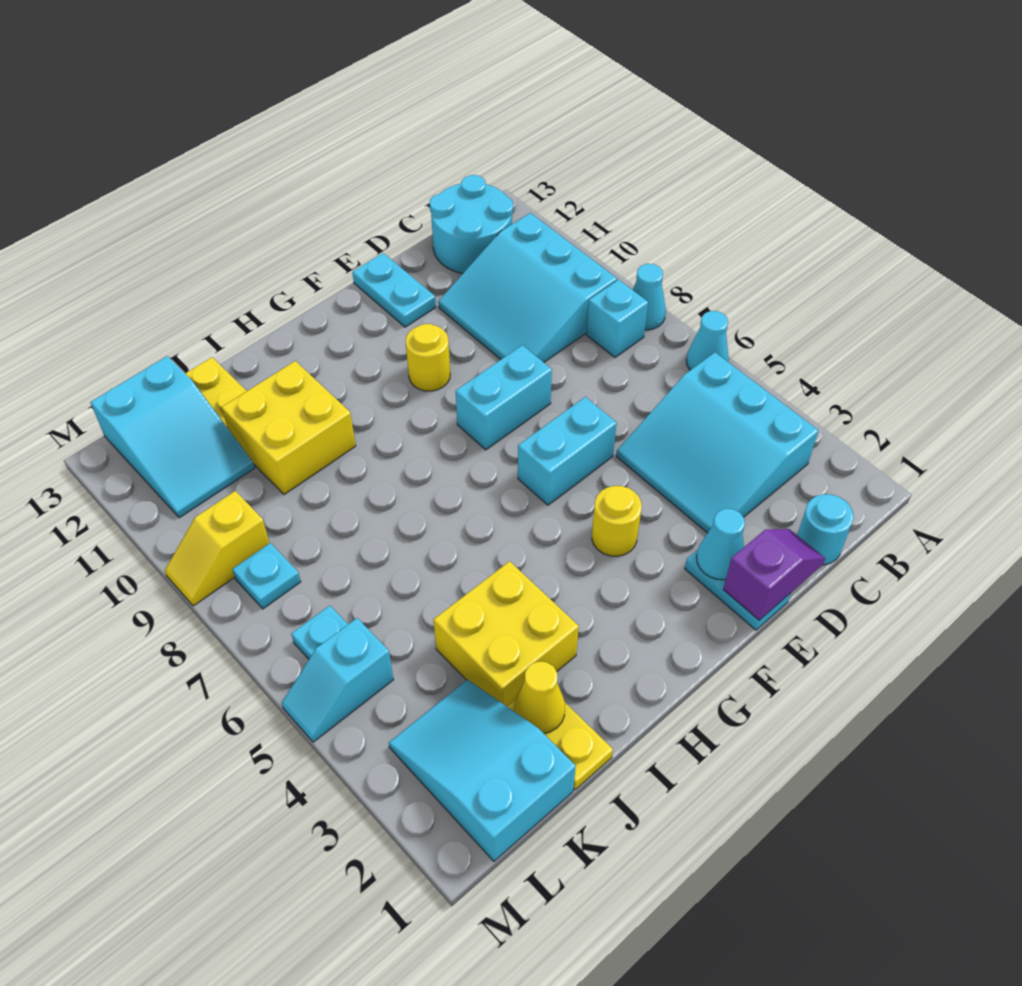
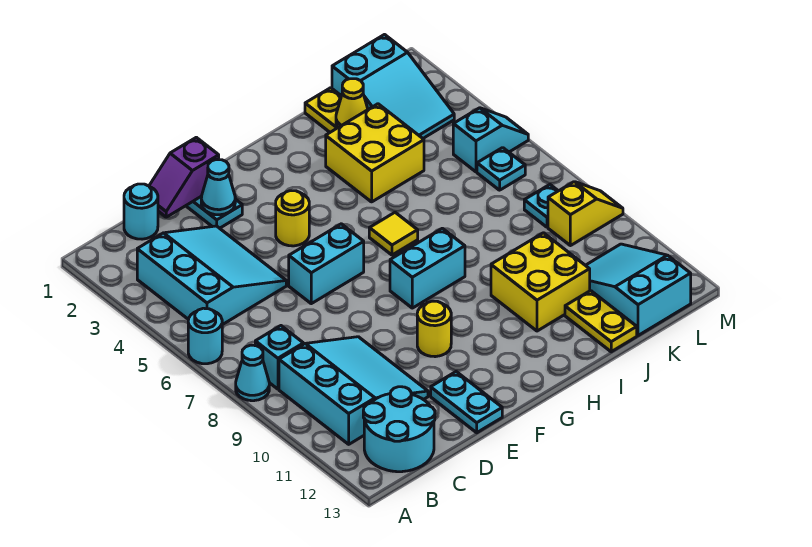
cyan 1x1 cone [686,311,729,370] -> cyan 1x1 round brick [188,308,222,364]
cyan 1x2 brick [456,345,552,450] -> cyan 1x2 brick moved to [390,228,465,308]
none -> yellow 1x1 tile [369,213,418,255]

